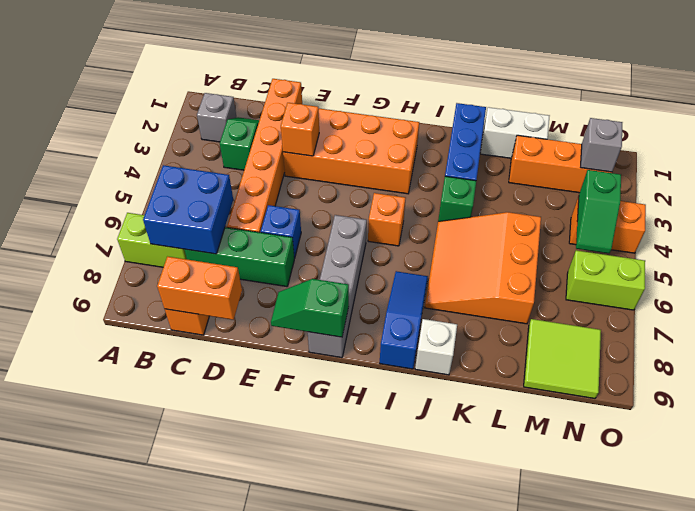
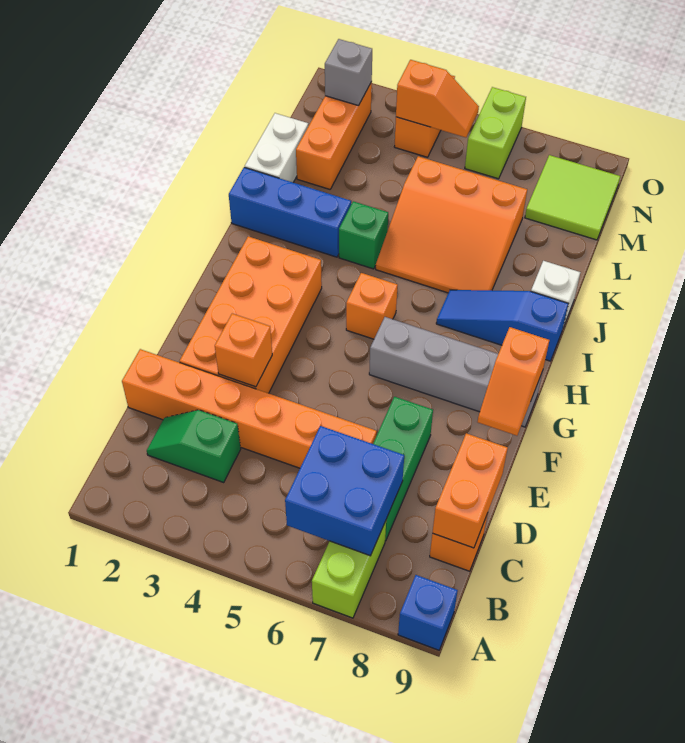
grey 1x1 brick [197,93,237,142] -> none
blue 1x1 brick [261,205,301,258] -> blue 1x1 brick moved to [398,575,458,650]
green 1x2 slope [271,279,349,337] -> orange 1x2 slope [478,327,549,436]
green 1x2 slope [576,170,621,253] -> orange 1x2 slope [396,60,479,137]

